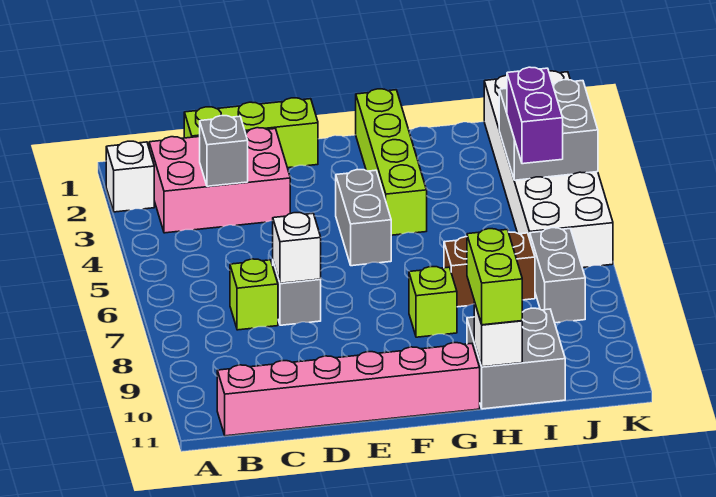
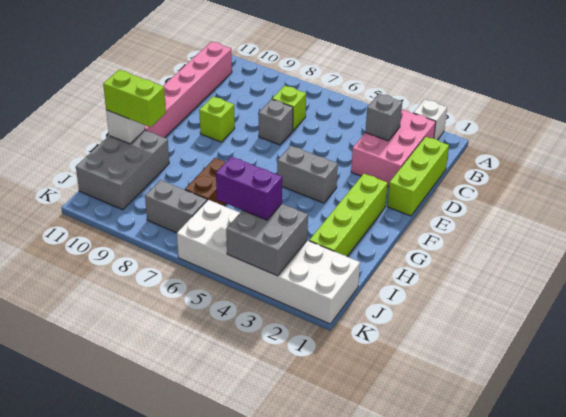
white 1x1 brick [273,213,321,283] -> none
lime 1x4 brick [356,89,427,235] -> lime 1x4 brick turned to [309,174,388,256]
lime 1x1 brick [409,266,457,337] -> lime 1x1 brick moved to [199,96,235,142]
grey 2x2 brick [467,308,565,409] -> grey 2x3 brick [76,130,169,210]

